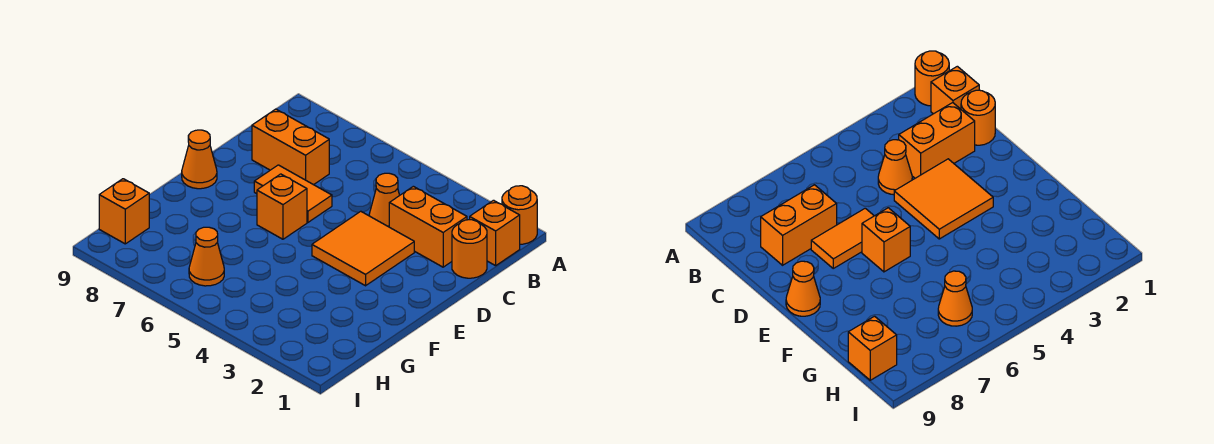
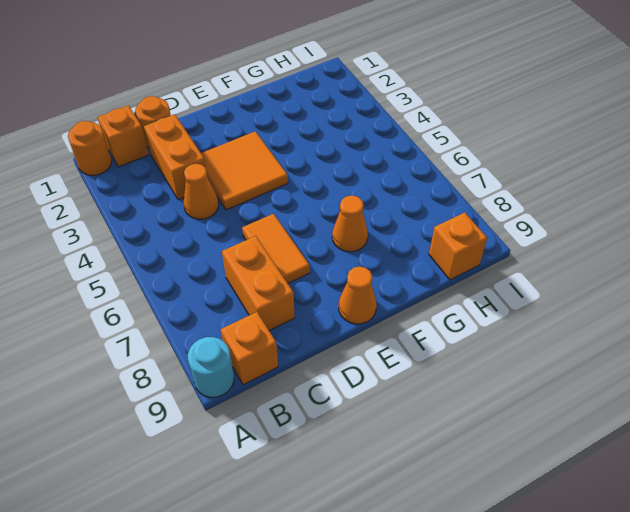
none -> cyan 1x1 round brick [188,337,234,397]
orange 1x1 brick [257,174,307,239] -> orange 1x1 brick moved to [221,312,278,385]
orange 1x1 cone [189,227,224,286] -> orange 1x1 cone moved to [332,195,368,252]

